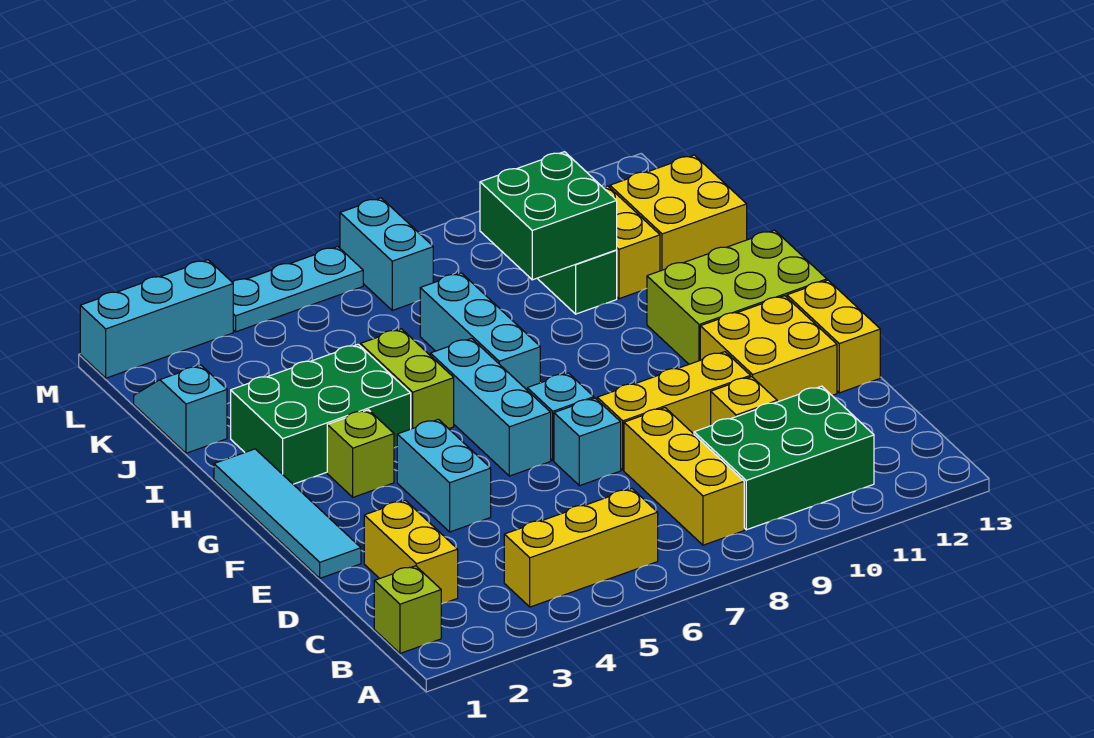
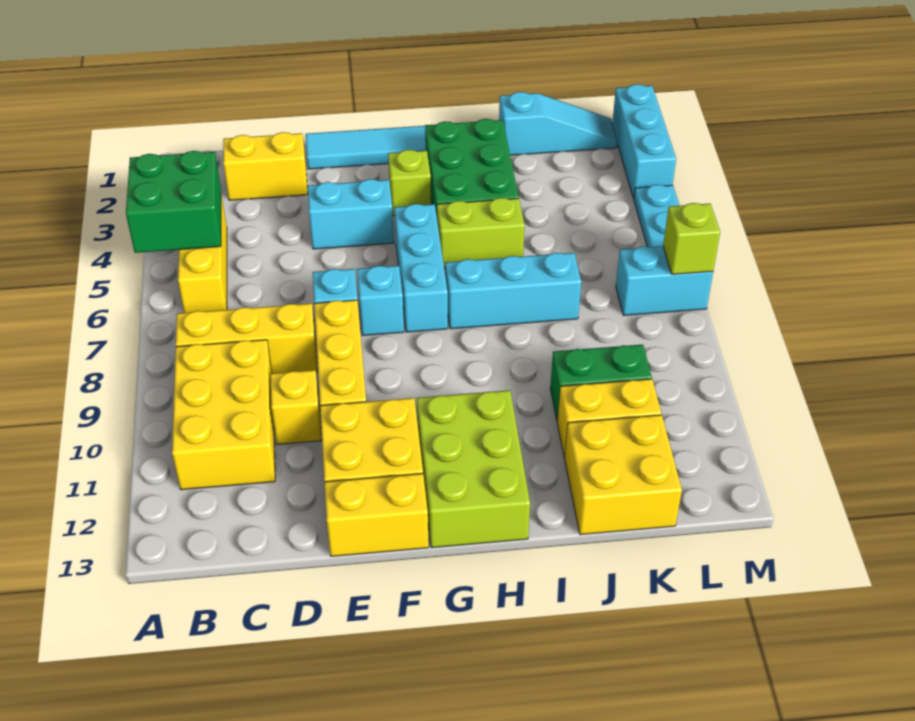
lime 1x1 brick [374,566,441,653] -> lime 1x1 brick moved to [663,203,720,274]
green 2x3 brick [694,386,874,530] -> yellow 2x3 brick [172,340,275,490]
cyan 1x3 brick [430,338,551,476] -> cyan 1x3 brick turned to [394,204,448,332]
cyan 1x2 slope [134,365,227,453] -> cyan 1x3 slope [499,92,618,155]
green 2x2 brick [480,152,617,280] -> green 2x2 brick moved to [126,151,221,253]

